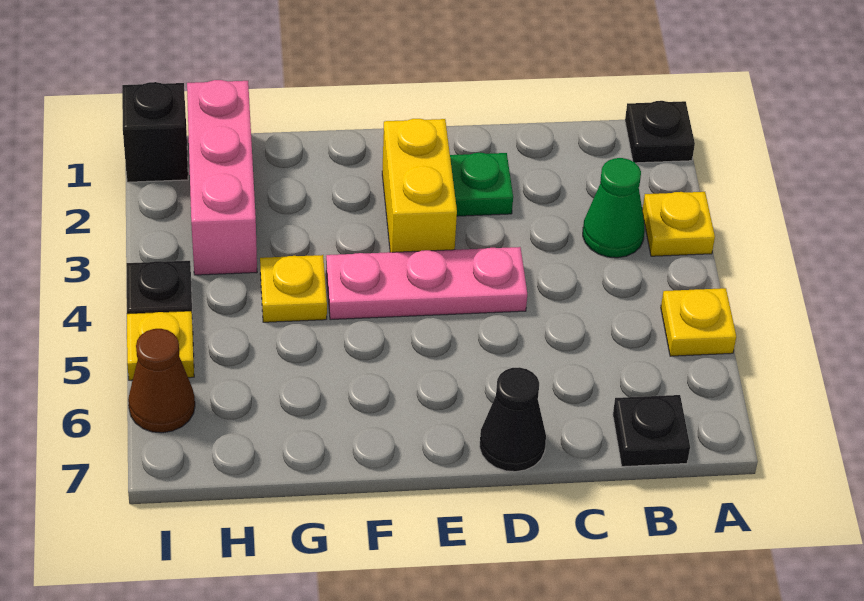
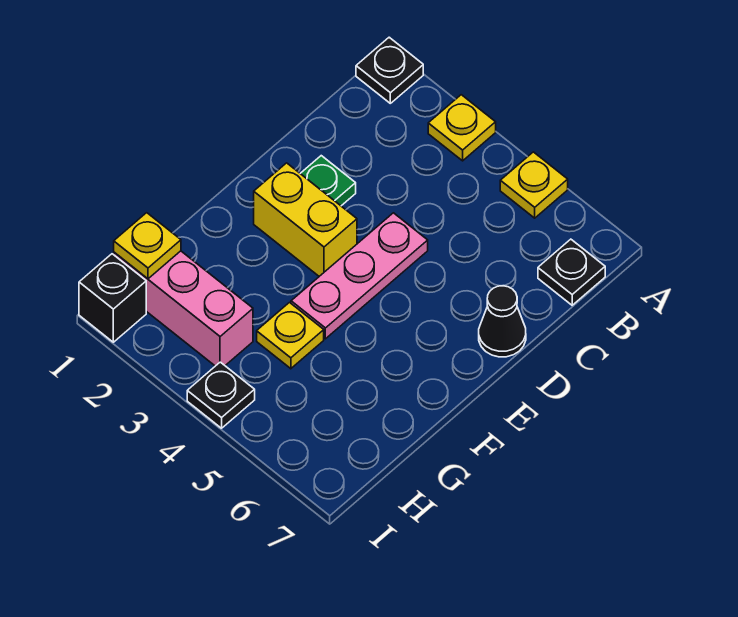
green 1x1 cone [583,158,645,258] -> none
yellow 1x1 plate [127,311,194,380] -> yellow 1x1 plate moved to [114,213,181,279]
brown 1x1 cone [128,329,195,433] -> none

